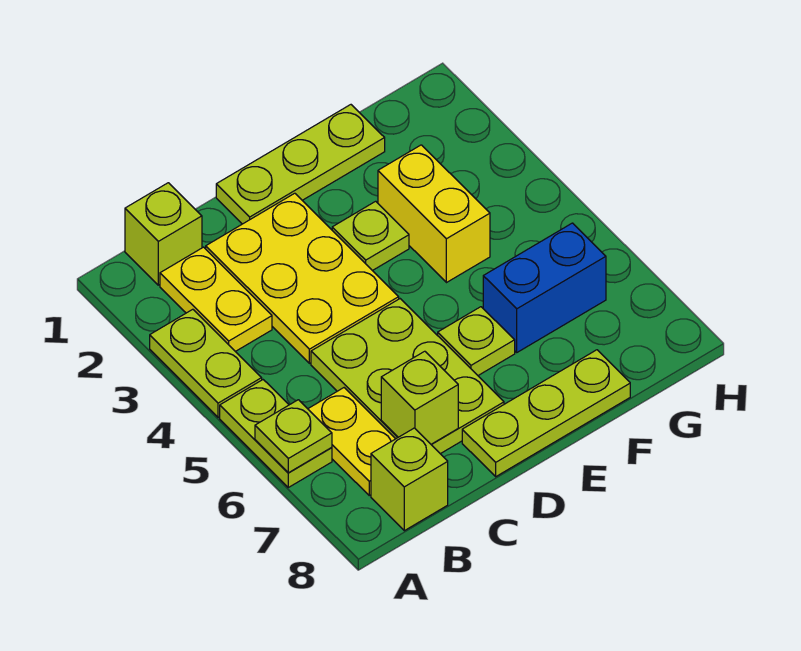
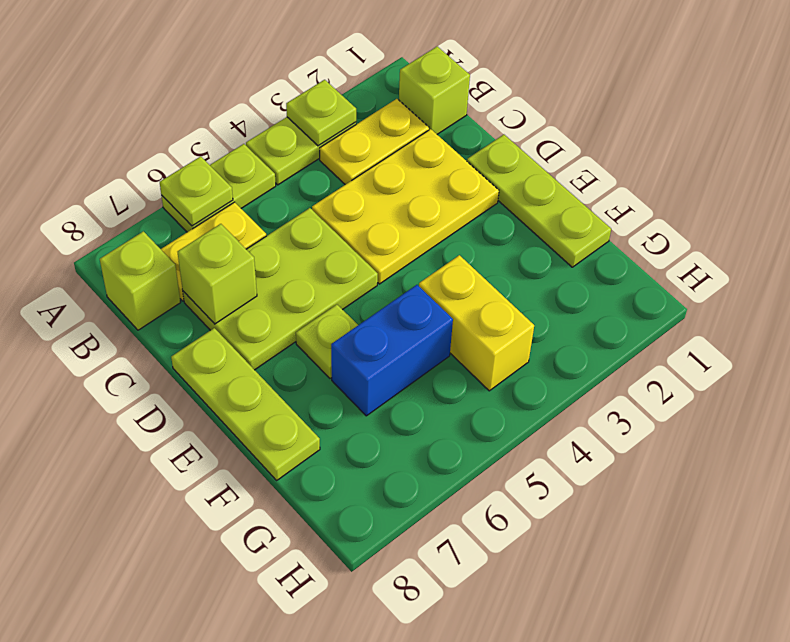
lime 1x1 plate [332,201,409,271] -> lime 1x1 plate moved to [286,80,356,146]
yellow 1x2 brick [378,145,490,283] -> yellow 1x2 brick turned to [419,255,534,391]
blue 1x2 brick [483,223,606,352] -> blue 1x2 brick turned to [331,285,453,416]

